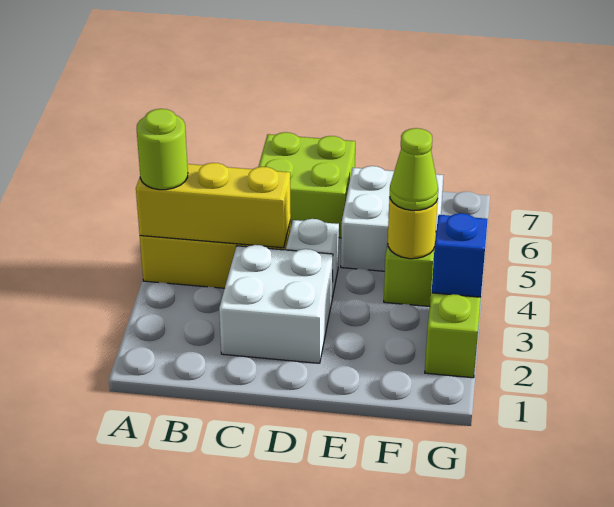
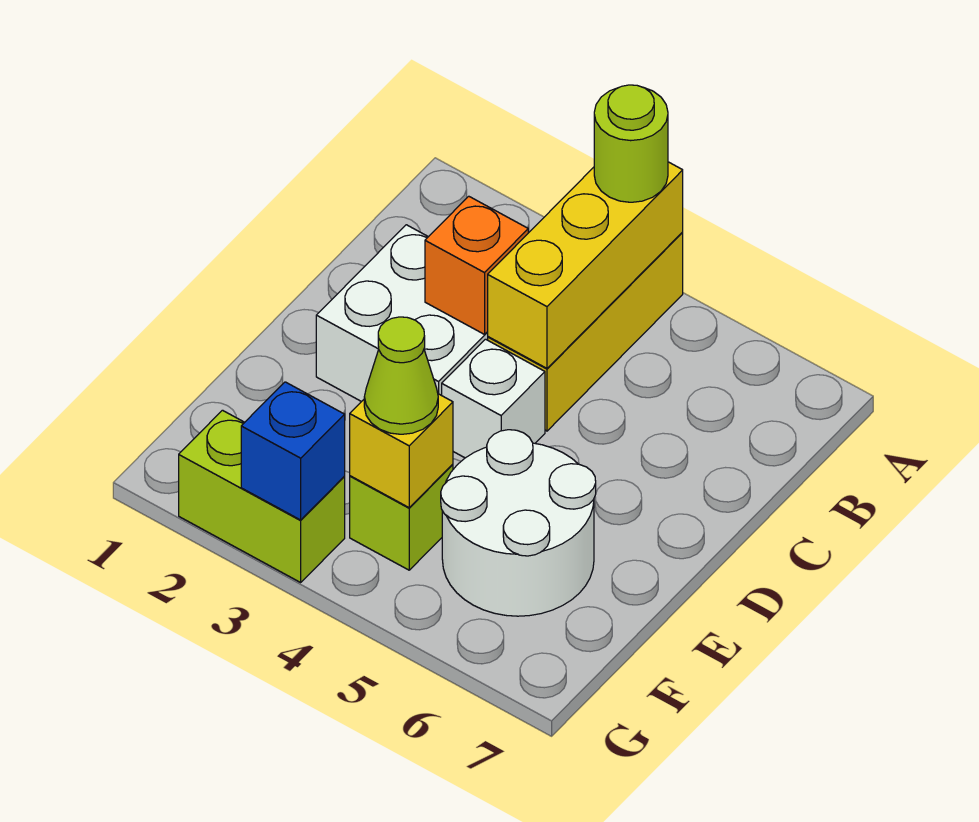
none -> orange 1x1 brick [425,196,528,334]
lime 2x2 brick [258,132,355,238] -> none
white 2x2 brick [341,166,443,271] -> white 2x2 round brick [441,430,596,616]
yellow 1x1 round brick [388,196,438,259] -> yellow 1x1 brick [350,394,453,508]

